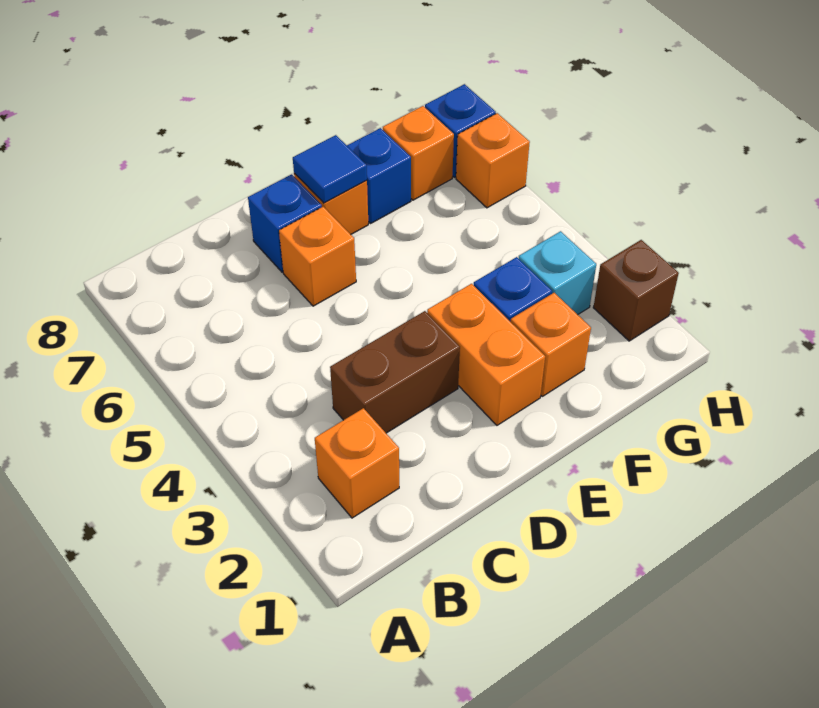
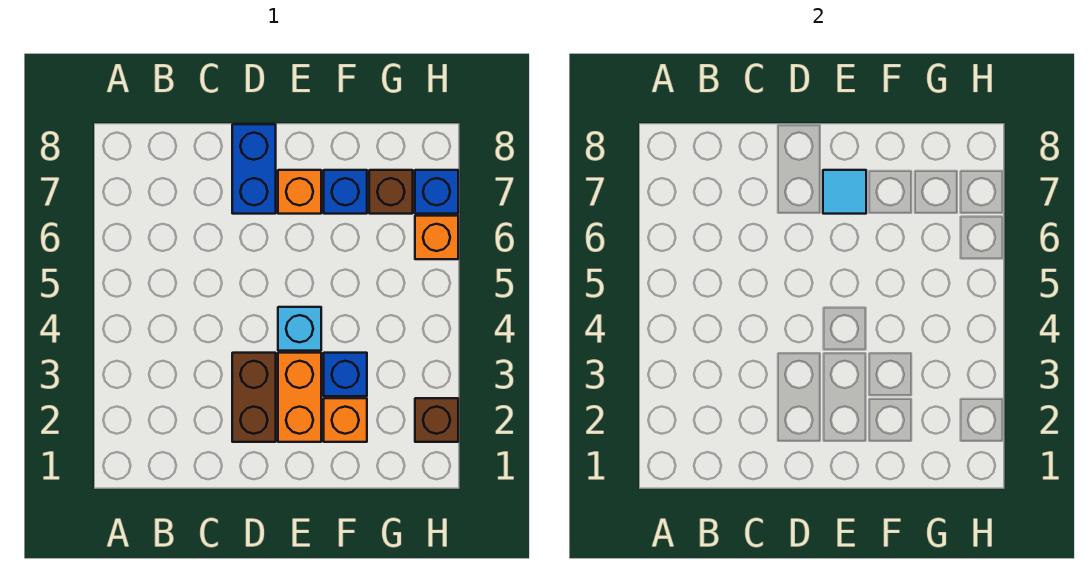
orange 1x1 brick [315,408,399,518] -> none
brown 1x2 brick [330,311,460,433] -> brown 1x2 brick turned to [232,353,276,442]
orange 1x1 brick [279,207,356,306] -> none
blue 1x1 brick [248,174,322,272] -> blue 1x2 brick [232,124,276,214]
blue 1x1 tile [293,135,367,203] -> cyan 1x1 tile [823,170,866,214]
cyan 1x1 brick [519,231,596,315] -> cyan 1x1 brick moved to [278,307,321,351]
orange 1x1 brick [383,106,454,200] -> brown 1x1 brick [369,170,413,214]

